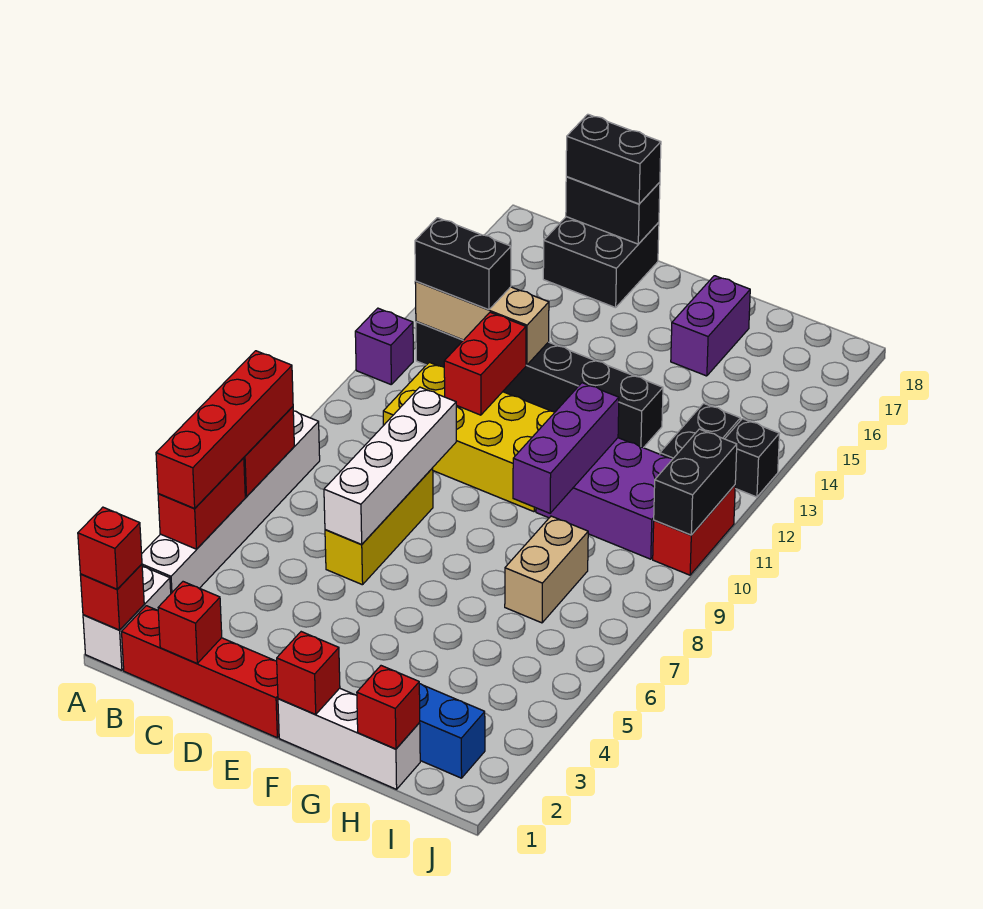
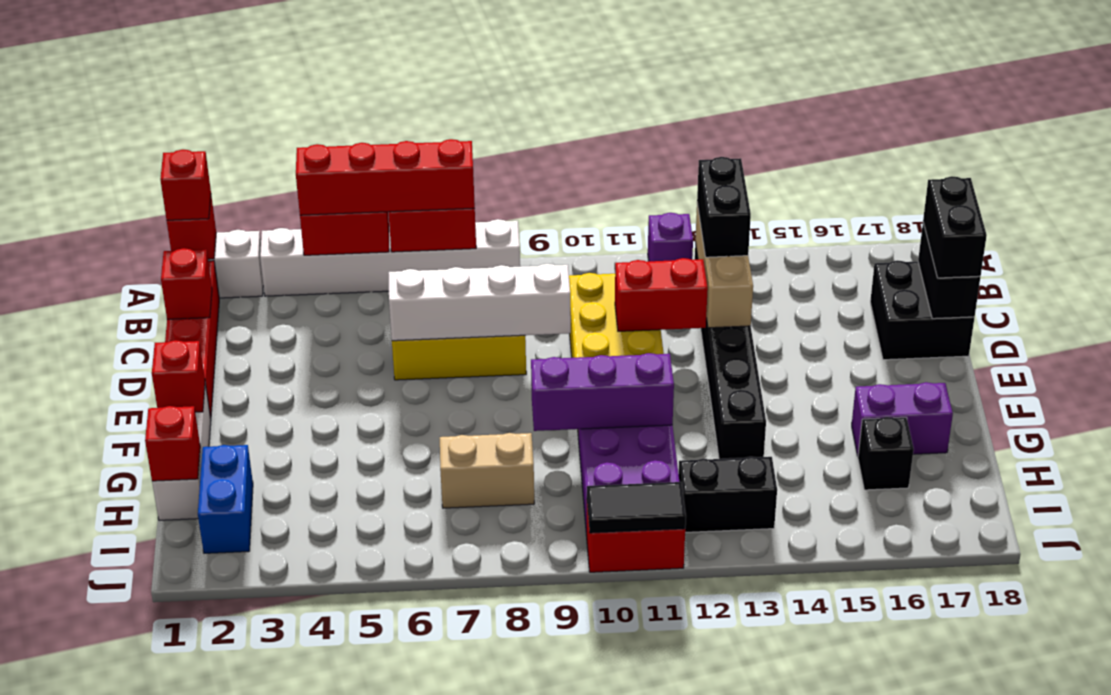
black 1x2 brick [654,429,737,535] -> black 1x2 tile [587,482,686,533]
black 1x1 brick [725,419,779,497] -> black 1x1 brick moved to [858,417,914,490]

